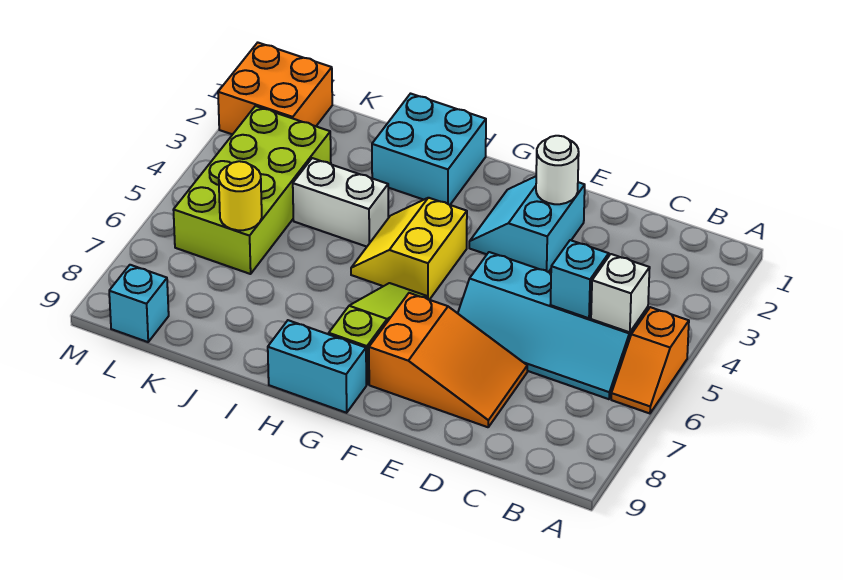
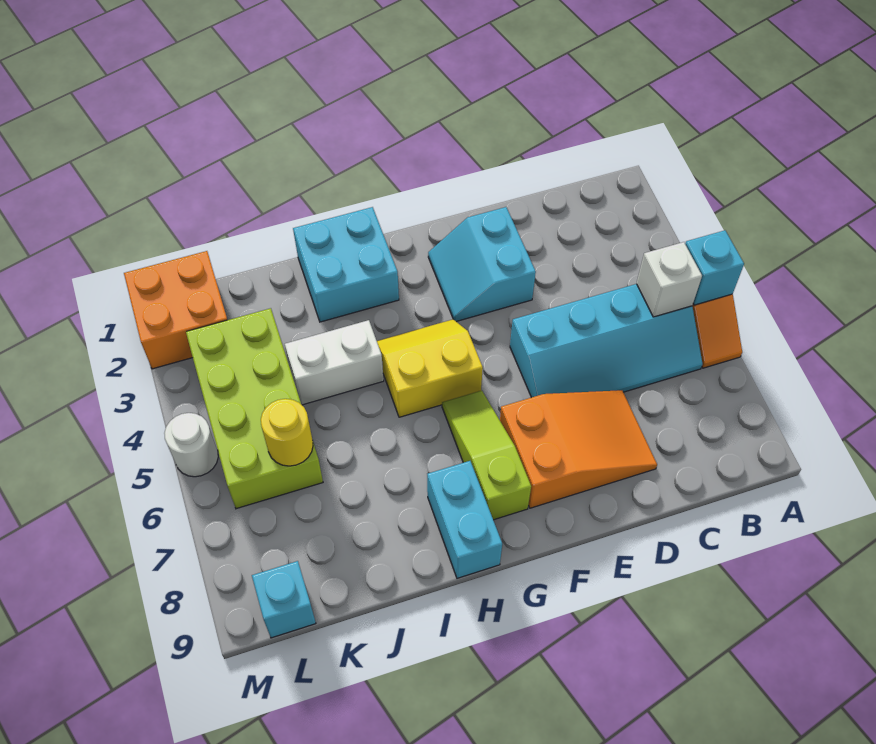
cyan 1x1 brick [550,240,609,318] -> cyan 1x1 brick moved to [685,230,744,305]
white 1x1 round brick [536,136,579,204] -> white 1x1 round brick moved to [164,413,218,477]
yellow 2x2 slope [351,198,467,300] -> yellow 2x2 slope turned to [377,319,483,417]
cyan 1x2 brick [268,320,366,413] -> cyan 1x2 brick turned to [427,461,502,578]

